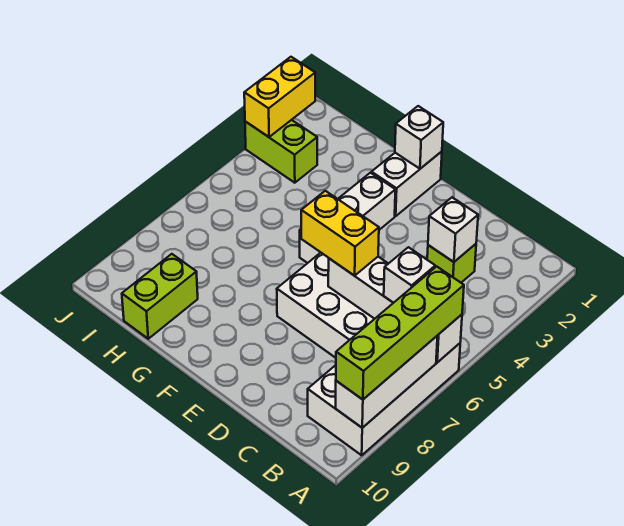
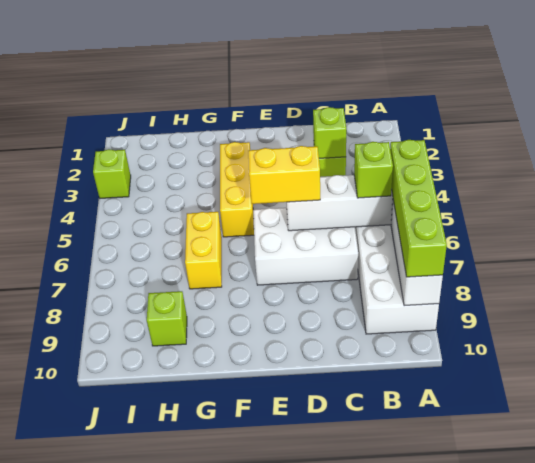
white 1x1 brick [384,247,435,303] -> lime 1x1 brick [354,142,393,198]
white 1x1 brick [428,198,478,262] -> lime 1x1 brick [313,107,346,158]
white 1x2 brick [372,151,442,216] -> none
white 1x1 brick [395,106,443,169] -> none
white 1x3 brick [300,173,395,263] -> yellow 1x3 brick [220,142,254,237]
lime 1x2 brick [122,254,198,339] -> lime 1x1 brick [147,291,187,346]
lime 1x2 brick [245,120,317,183] -> lime 1x1 brick [93,149,131,198]
yellow 1x2 brick [244,57,315,137] -> yellow 1x2 brick moved to [185,212,222,289]

